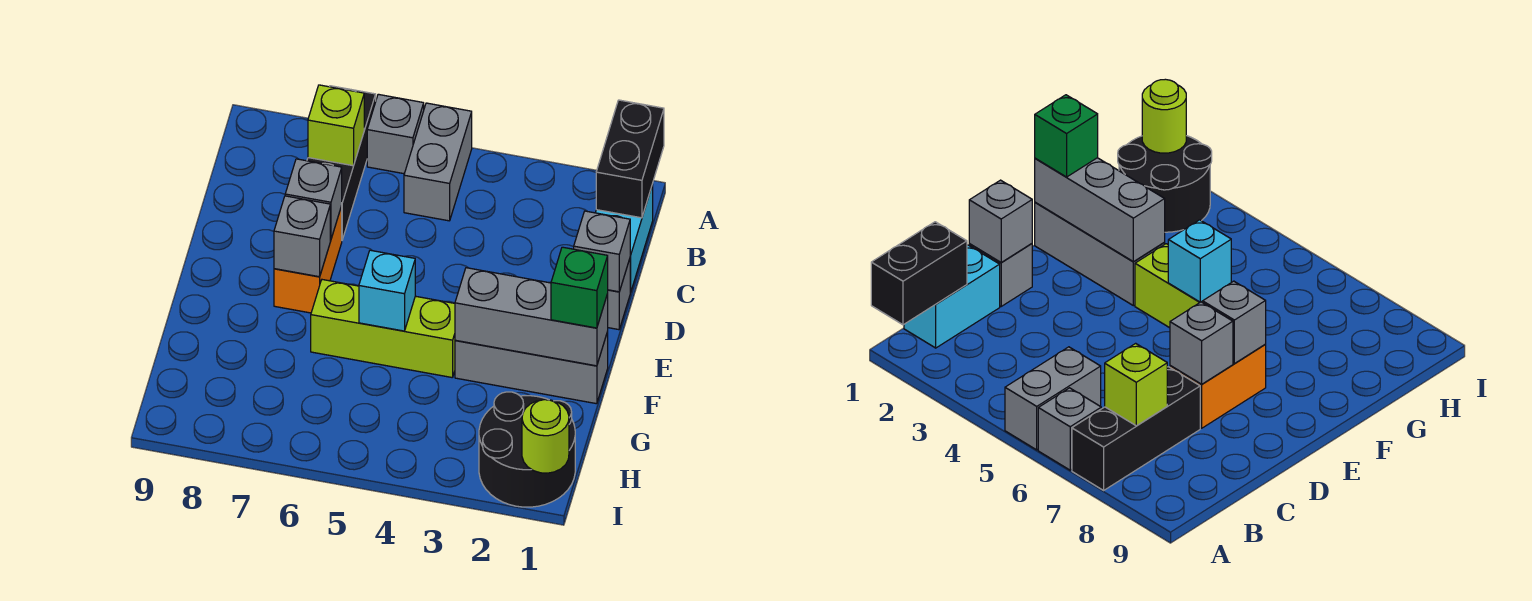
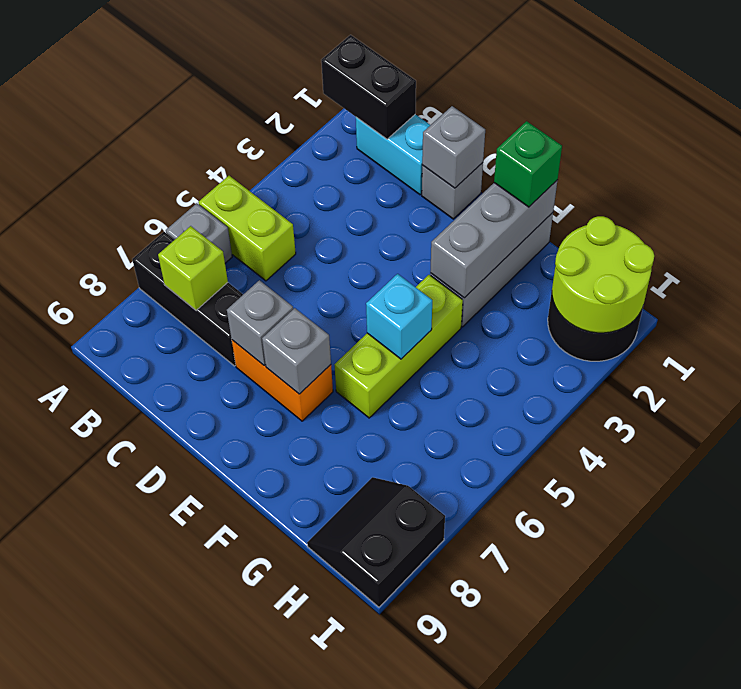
grey 1x2 brick [404,103,472,221] -> lime 1x2 brick [198,176,296,281]
none -> black 2x2 slope [307,477,445,607]
lime 1x1 round brick [522,400,569,473] -> lime 2x2 round brick [552,216,654,333]

